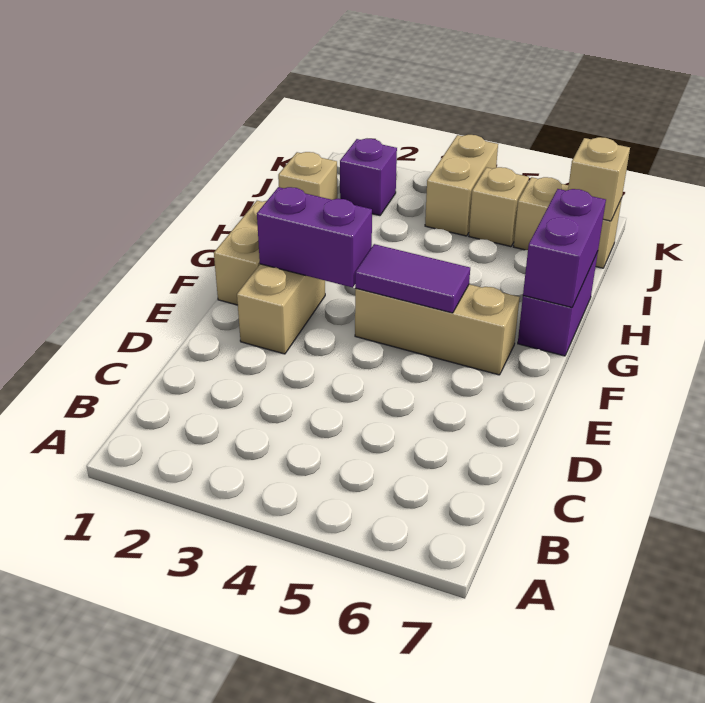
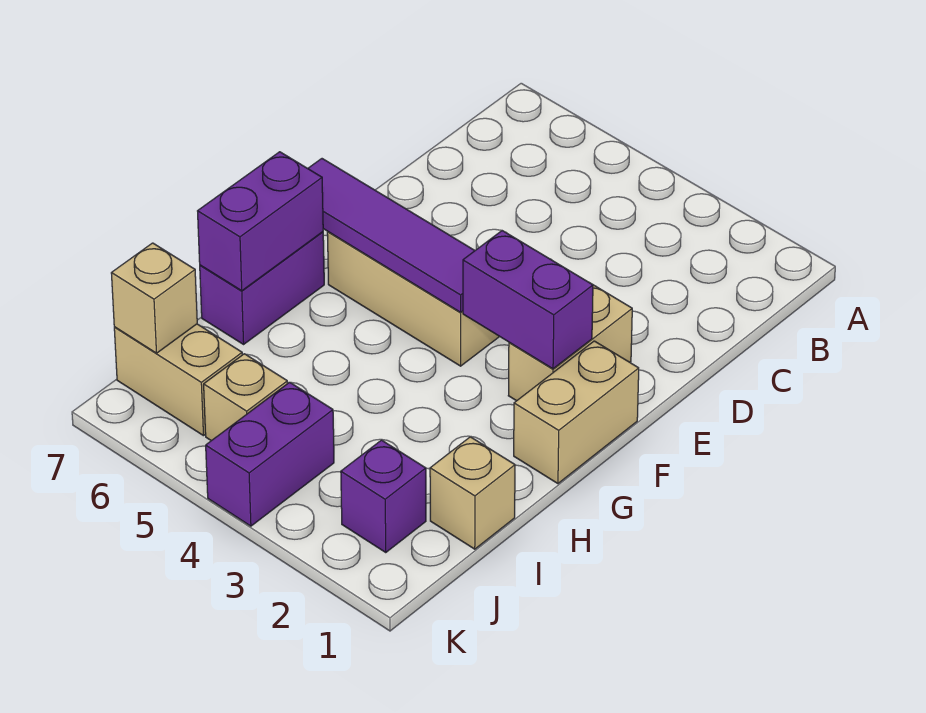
purple 1x2 tile [355,244,470,313] -> purple 1x4 tile [308,159,475,312]
tan 1x2 brick [425,135,498,236] -> purple 1x2 brick [206,382,334,526]

